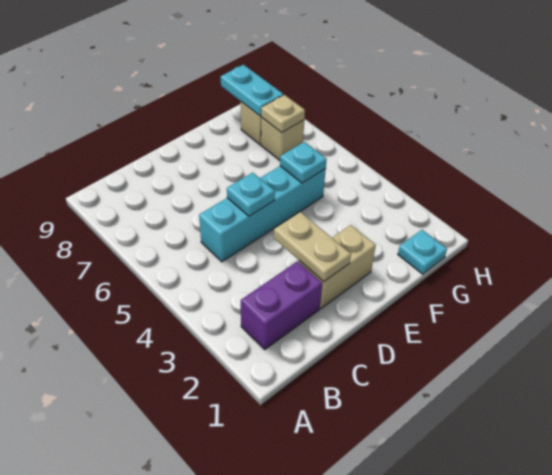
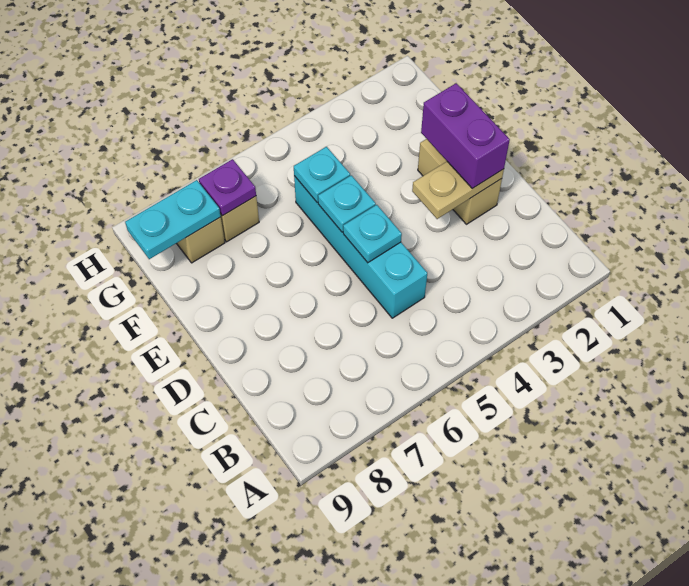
purple 1x2 brick [241,261,322,349] -> purple 1x2 brick moved to [421,83,510,189]
cyan 1x1 plate [398,230,447,274] -> cyan 1x1 plate moved to [318,175,376,232]
tan 1x1 plate [261,95,305,133] -> purple 1x1 plate [199,159,256,216]

